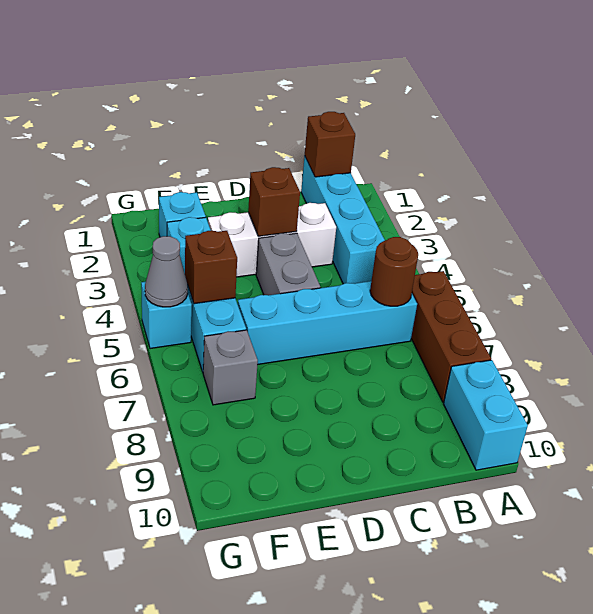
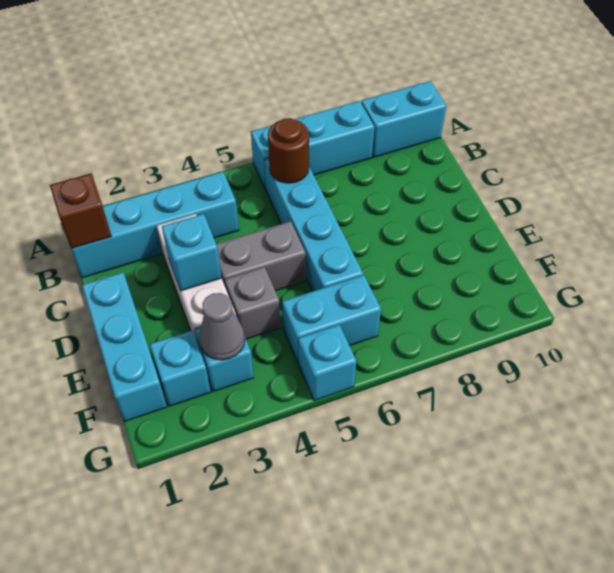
brown 1x3 brick [411,271,491,402] -> cyan 1x3 brick [251,101,374,189]
none -> cyan 1x3 brick [82,272,167,421]
brown 1x1 brick [248,167,300,236] -> cyan 1x1 brick [162,214,222,291]
brown 1x1 brick [185,231,237,304] -> none
grey 1x1 brick [203,330,258,405] -> grey 1x1 brick moved to [225,267,281,339]
grey 1x1 cone [145,236,188,307] -> grey 1x1 cone moved to [199,293,245,360]

